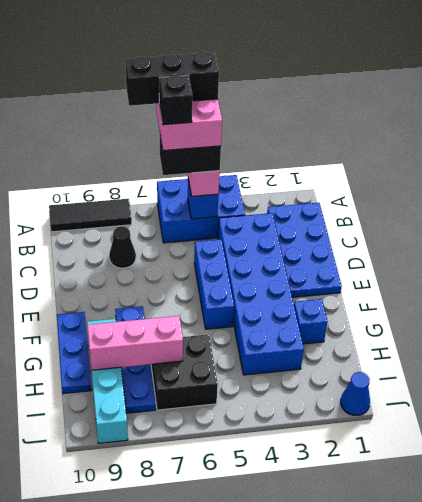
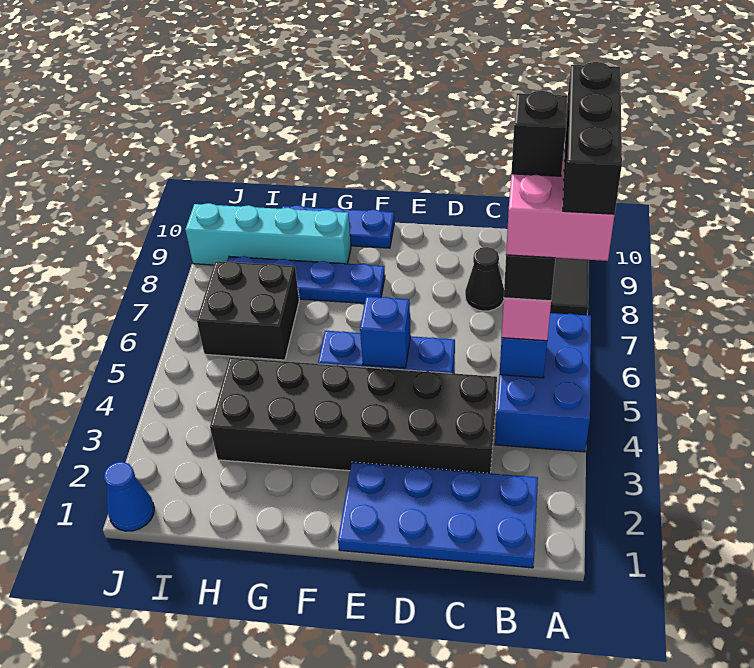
blue 2x6 brick [218,213,304,375] -> black 2x6 brick [210,358,497,473]
blue 1x1 brick [294,299,328,344] -> blue 1x1 brick moved to [360,296,411,368]
pink 1x3 brick [87,316,183,370] -> none

